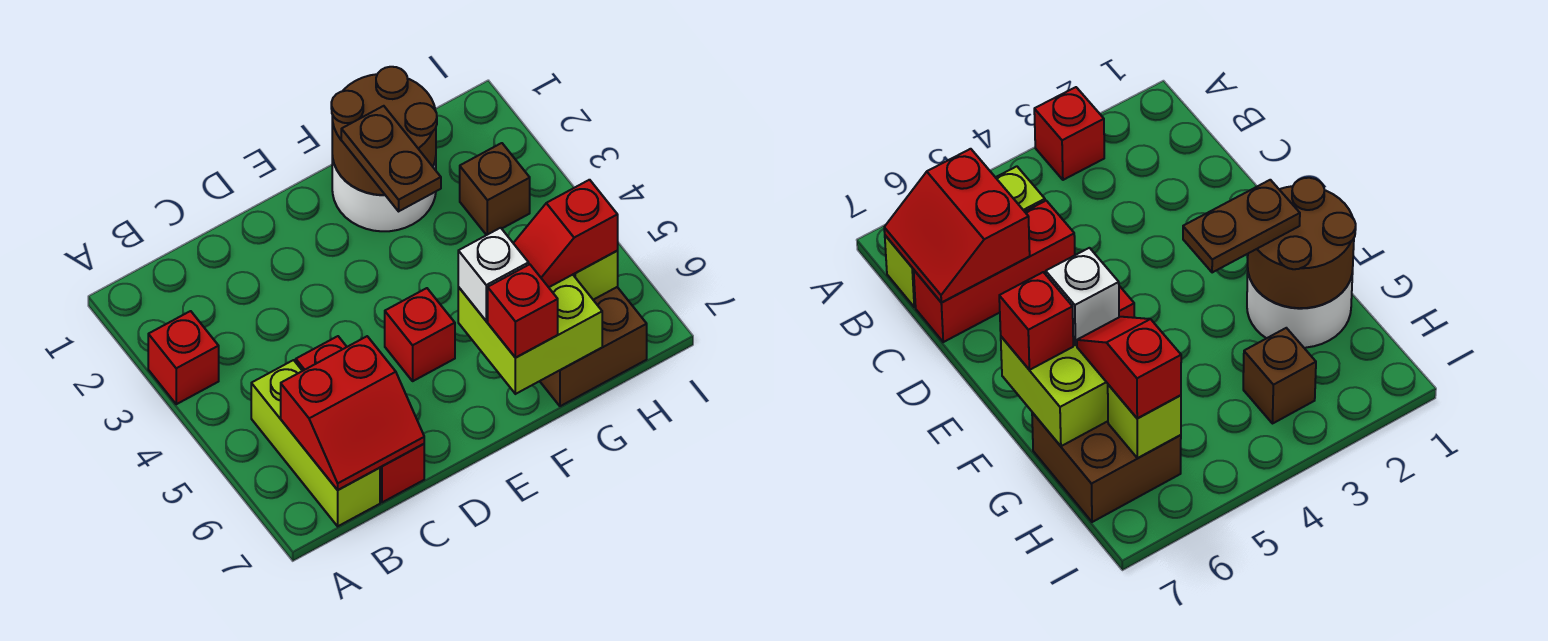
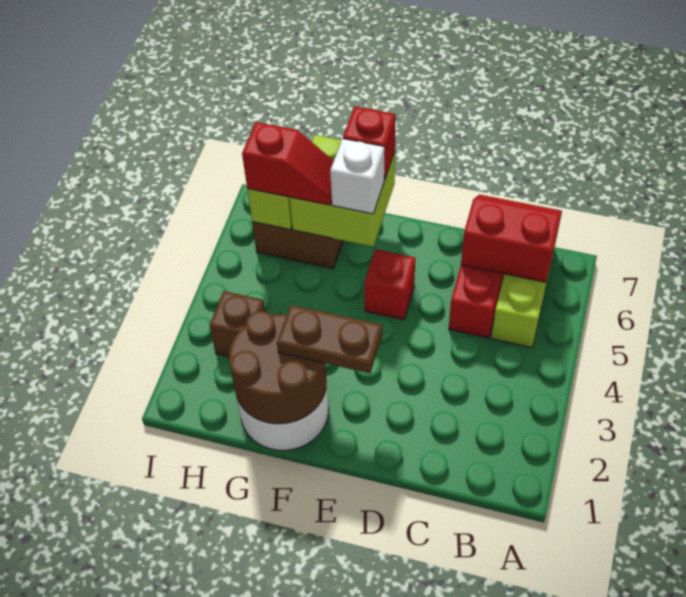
red 1x1 brick [148,311,219,404] -> none
brown 1x2 plate [341,106,441,211] -> brown 1x2 plate turned to [277,305,382,373]

